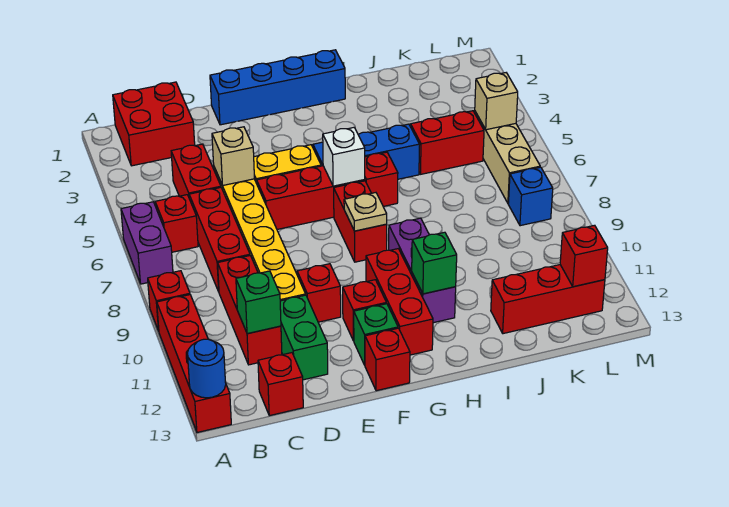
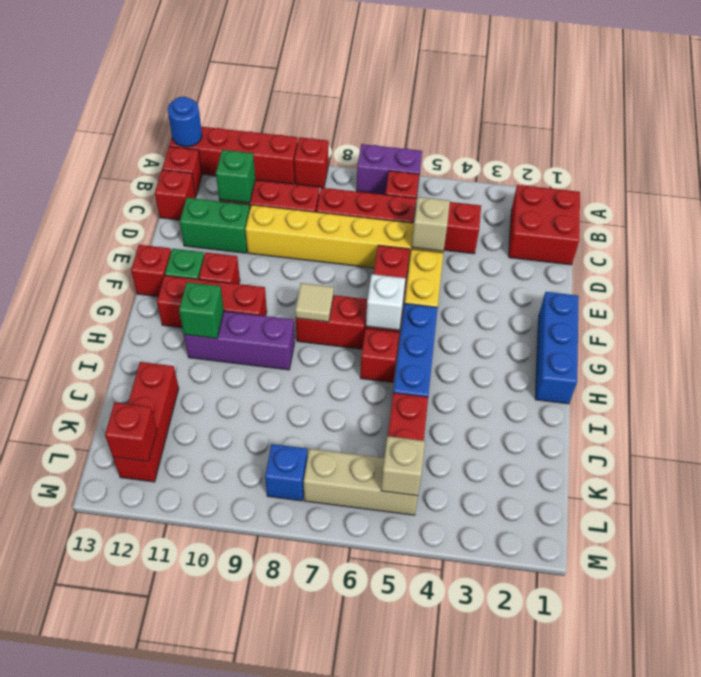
blue 1x4 brick [210,50,345,125] -> blue 1x3 brick [535,292,579,404]
red 1x1 brick [297,264,341,322] -> red 1x1 brick moved to [162,146,202,197]
tan 1x1 plate [344,193,387,231] -> tan 1x1 tile [295,283,334,322]

